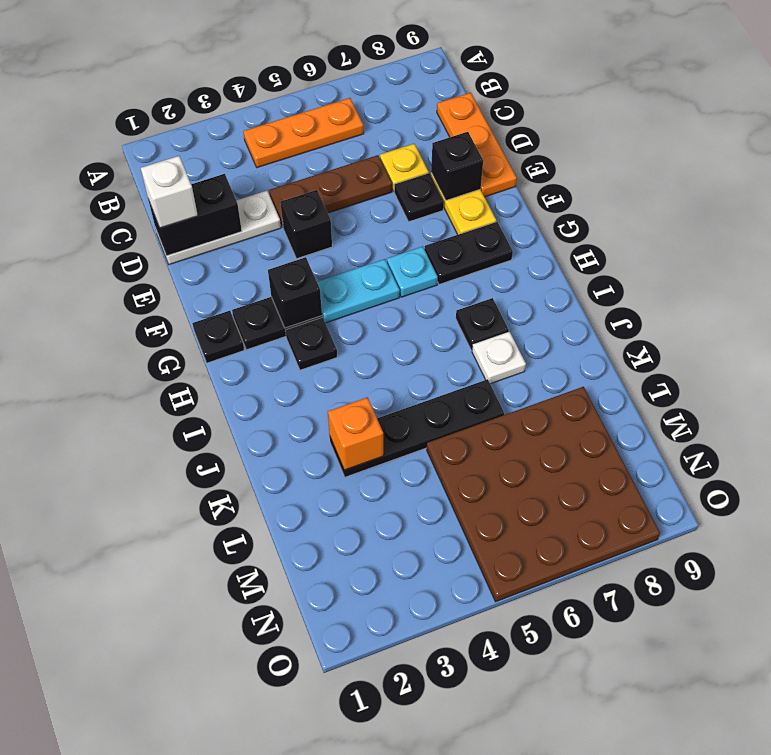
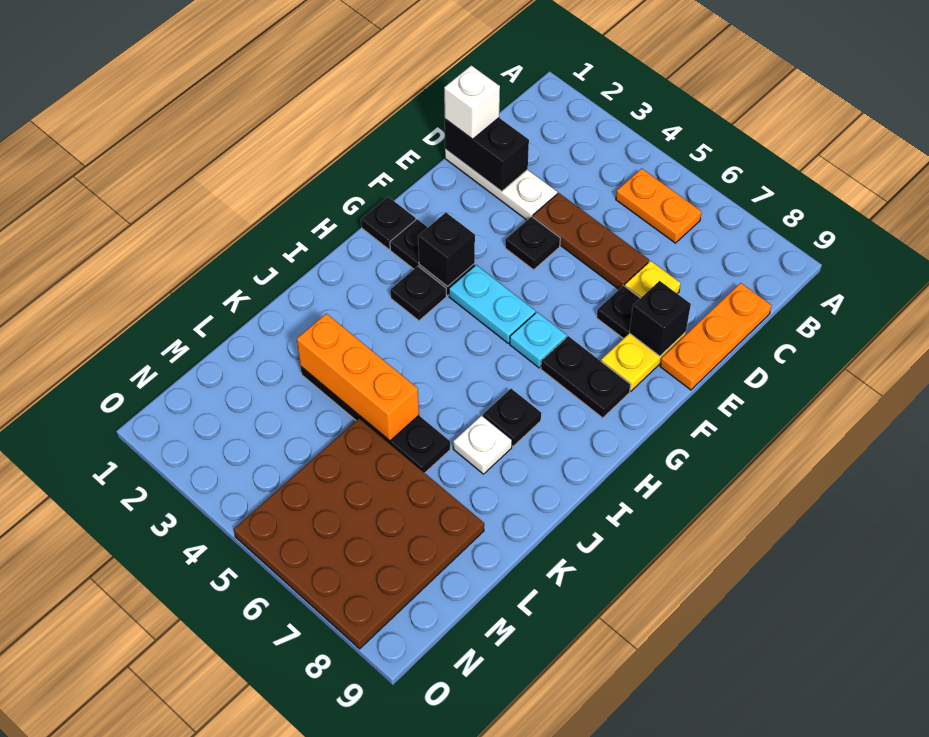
orange 1x3 plate [243,98,364,168] -> orange 1x2 plate [616,169,702,243]
black 1x1 brick [281,190,332,259] -> black 1x1 plate [505,216,560,270]
orange 1x1 brick [328,397,383,470] -> orange 1x3 brick [297,314,419,441]

